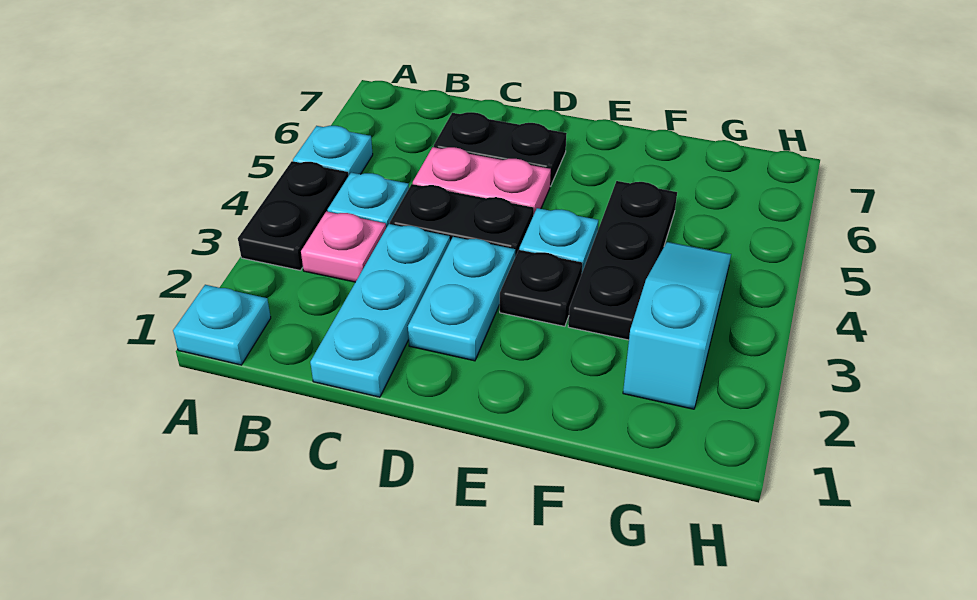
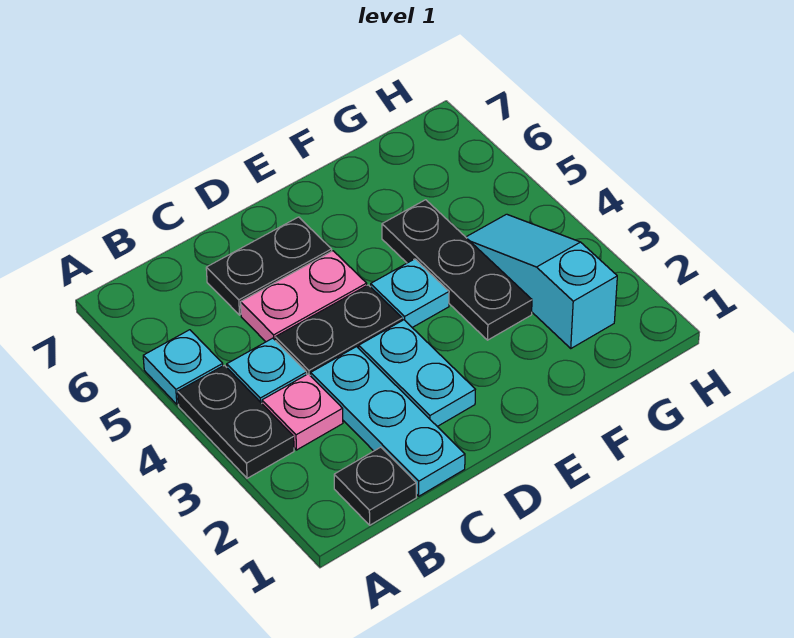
cyan 1x1 plate [173,285,271,365] -> none
black 1x1 plate [500,250,582,326] -> black 1x1 plate moved to [334,447,416,525]

